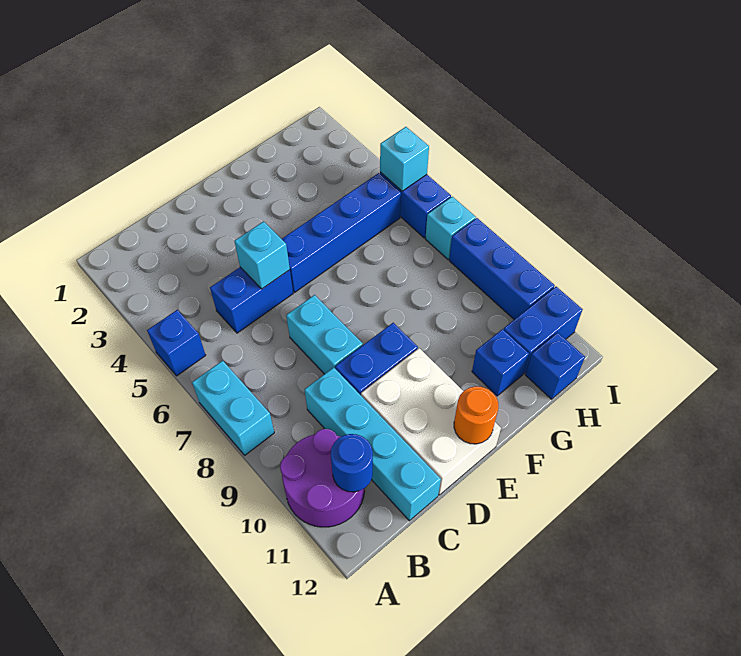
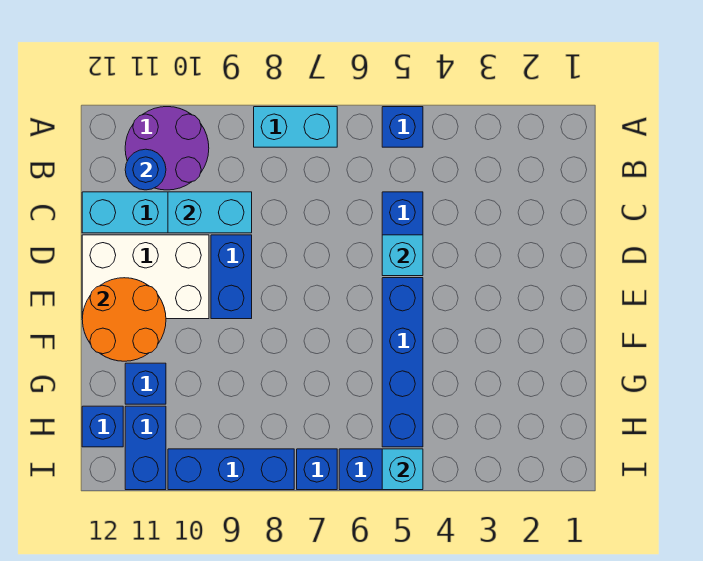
cyan 1x2 brick [286,295,363,374] -> cyan 1x2 brick moved to [168,192,252,233]
orange 1x1 round brick [454,386,498,444] -> orange 2x2 round brick [82,278,166,361]
cyan 1x1 brick [425,197,476,259] -> blue 1x1 brick [297,449,337,490]

